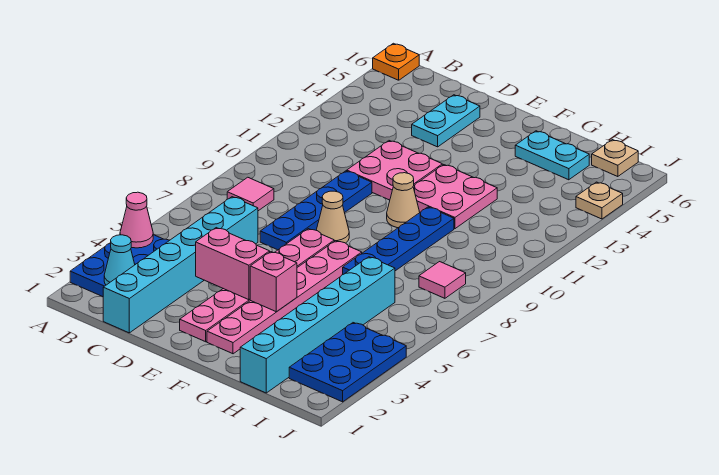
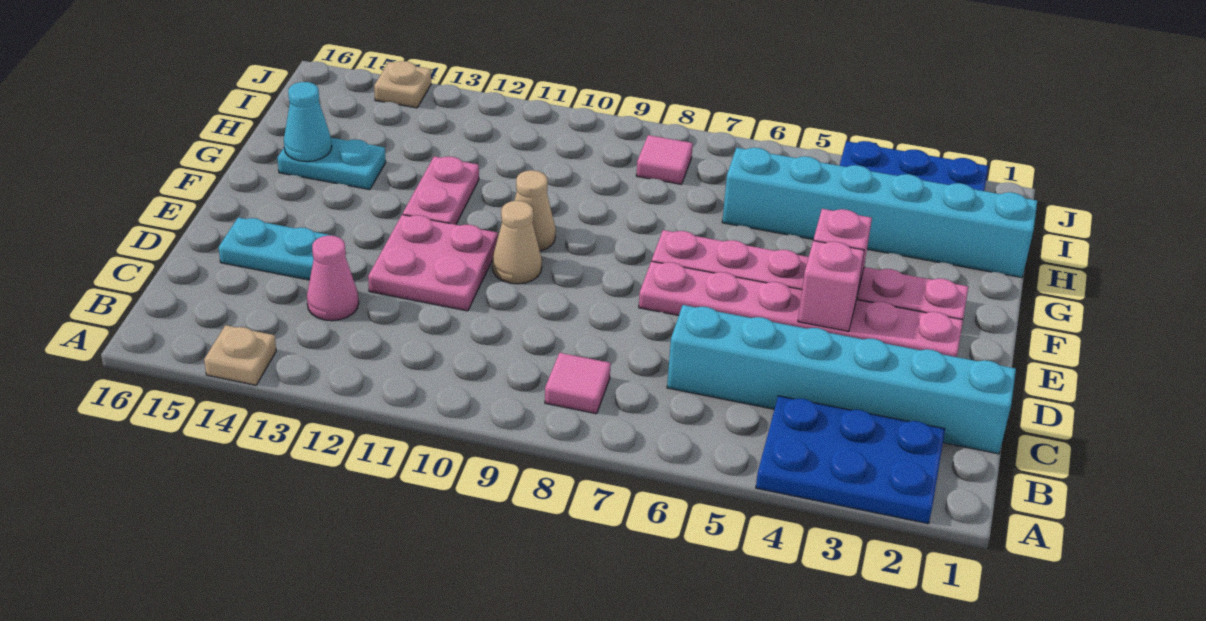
pink 1x1 cone [120,192,153,248] -> pink 1x1 cone moved to [307,236,359,321]
orange 1x1 plate [373,43,419,80] -> none
cyan 1x1 cone [104,235,135,285] -> cyan 1x1 cone moved to [284,82,332,162]
pink 1x2 brick [196,228,270,300] -> pink 1x1 brick [798,241,864,331]
blue 1x4 plate [260,171,372,250] -> none
tan 1x1 cone [316,191,349,243] -> tan 1x1 cone moved to [492,201,542,284]
pink 2x2 plate [413,165,497,229] -> pink 1x2 plate [403,156,479,225]
blue 1x4 plate [343,207,454,274] -> none
cyan 1x2 plate [515,131,589,180] -> cyan 1x2 plate turned to [277,138,386,190]
tan 1x1 plate [592,140,638,177] -> tan 1x1 plate moved to [204,325,276,385]

